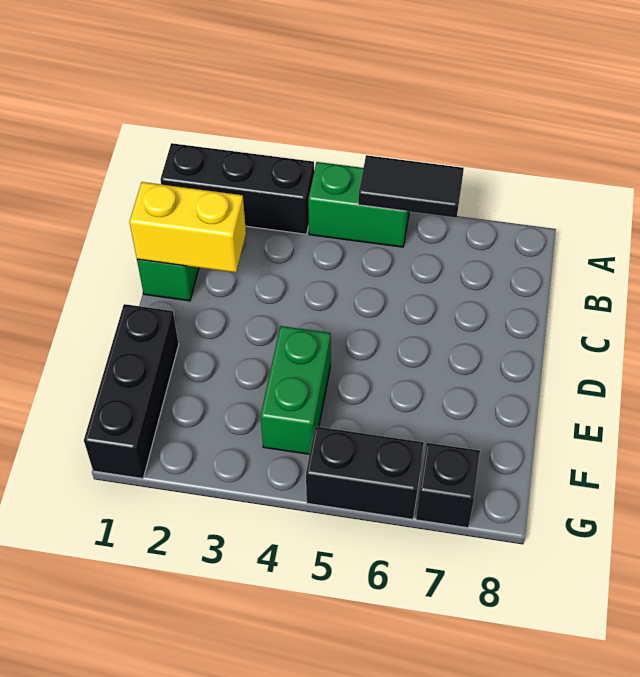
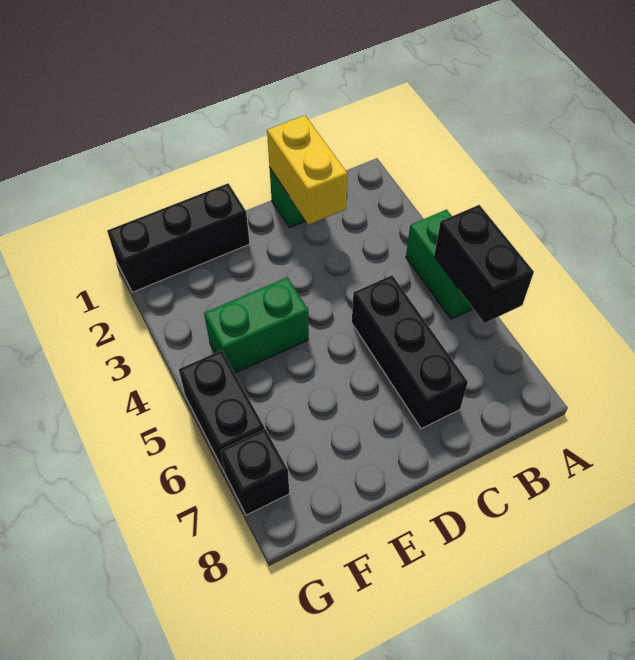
black 1x3 brick [161,143,314,234] -> black 1x3 brick moved to [352,275,468,428]
black 1x2 tile [358,155,464,218] -> black 1x2 brick [434,205,534,323]

